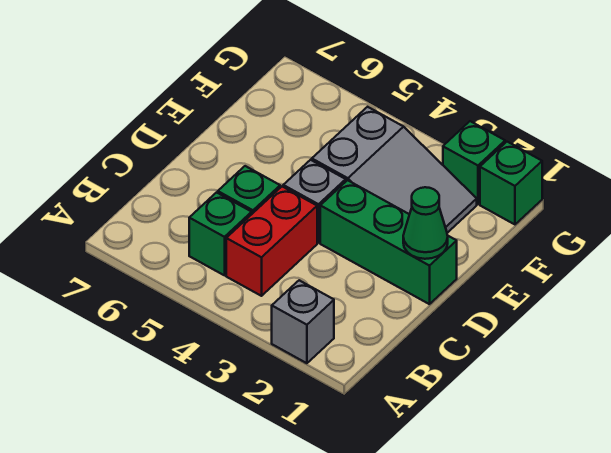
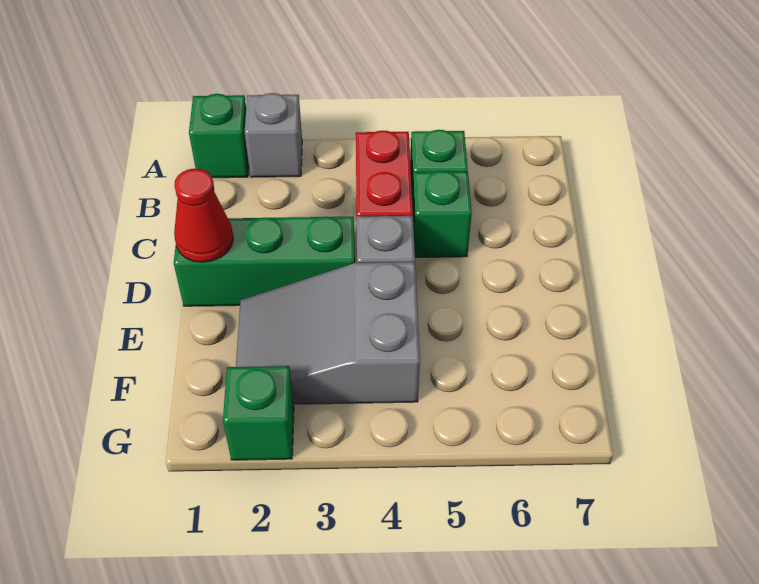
green 1x1 cone [403,187,448,259] -> red 1x1 cone [174,168,233,262]
green 1x1 brick [480,142,542,224] -> green 1x1 brick moved to [189,94,249,178]

